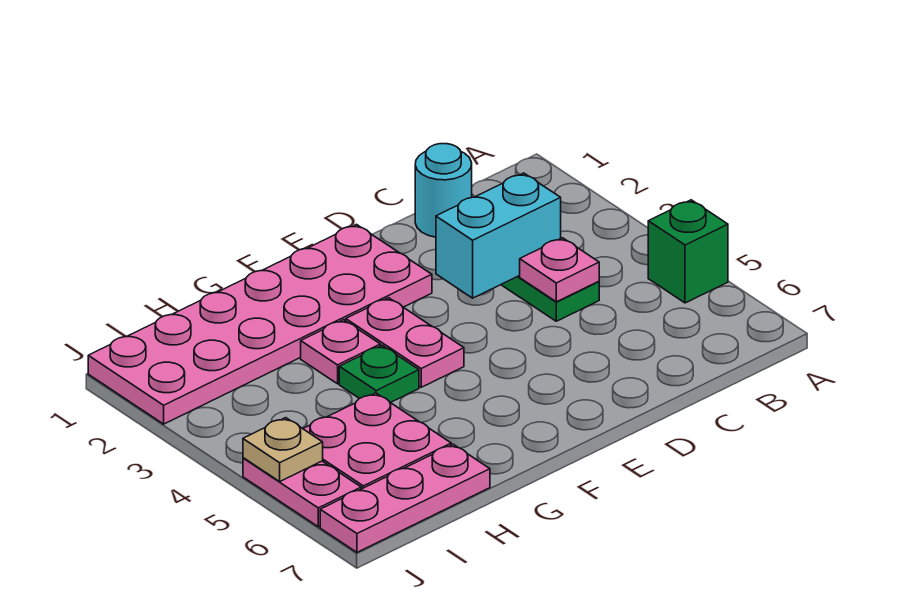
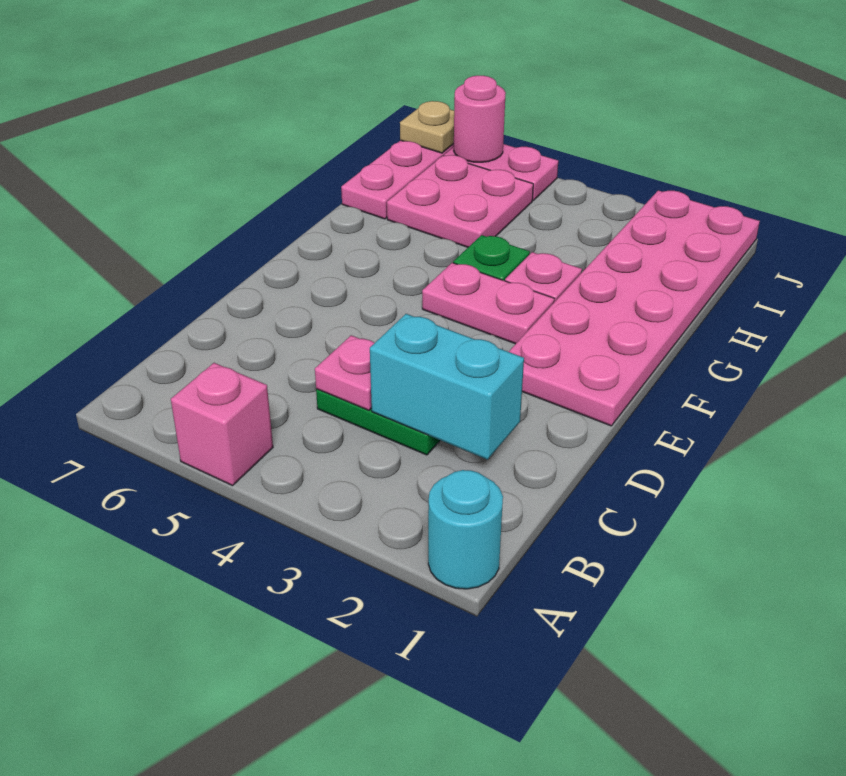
green 1x1 brick [648,200,728,303] -> pink 1x1 brick [171,363,273,486]
cyan 1x1 round brick [415,144,472,237] -> cyan 1x1 round brick moved to [428,470,503,589]
cyan 1x2 brick [436,173,561,298] -> cyan 1x2 brick turned to [370,314,524,460]
tan 1x1 plate [243,418,323,481] -> tan 1x1 plate moved to [400,101,454,153]
none -> pink 1x1 round brick [454,76,506,162]

